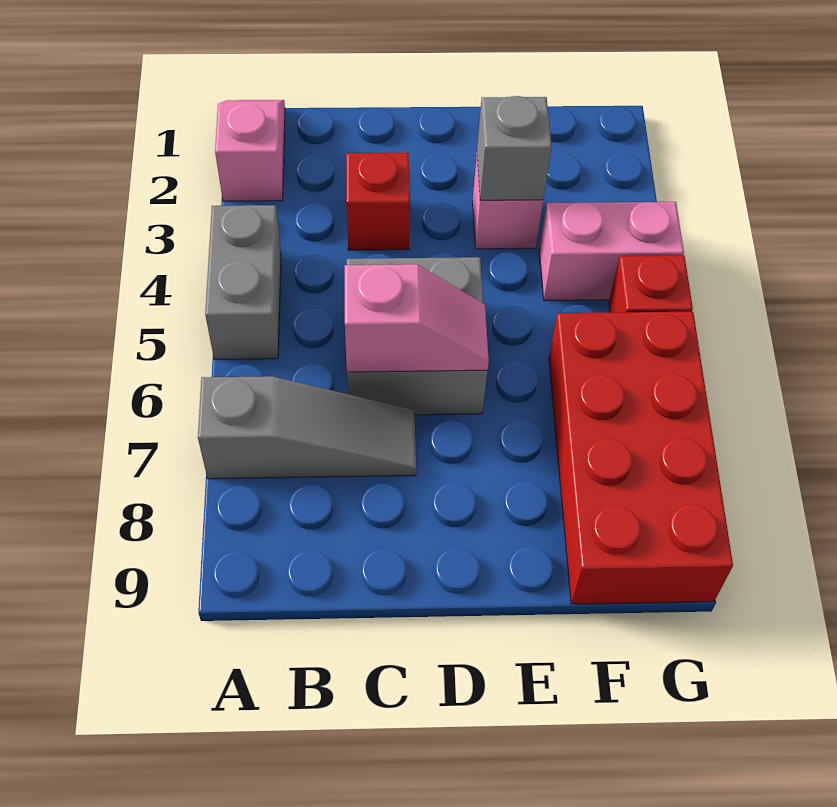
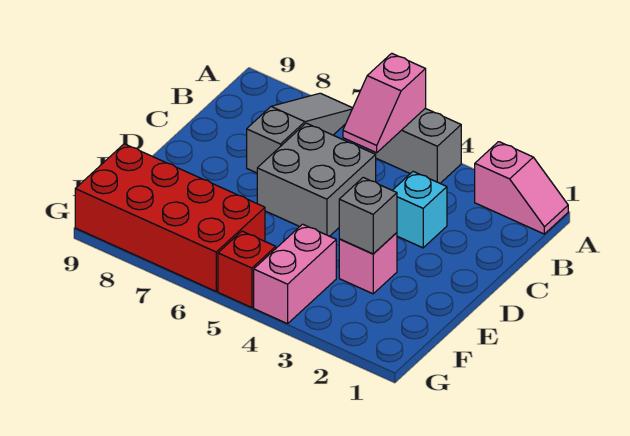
grey 1x3 slope [198,376,416,479] -> grey 1x3 slope turned to [247,93,353,173]
red 1x1 brick [346,153,410,250] -> cyan 1x1 brick [392,172,447,248]
pink 1x2 slope [345,264,489,372] -> pink 1x2 slope moved to [343,53,426,153]

